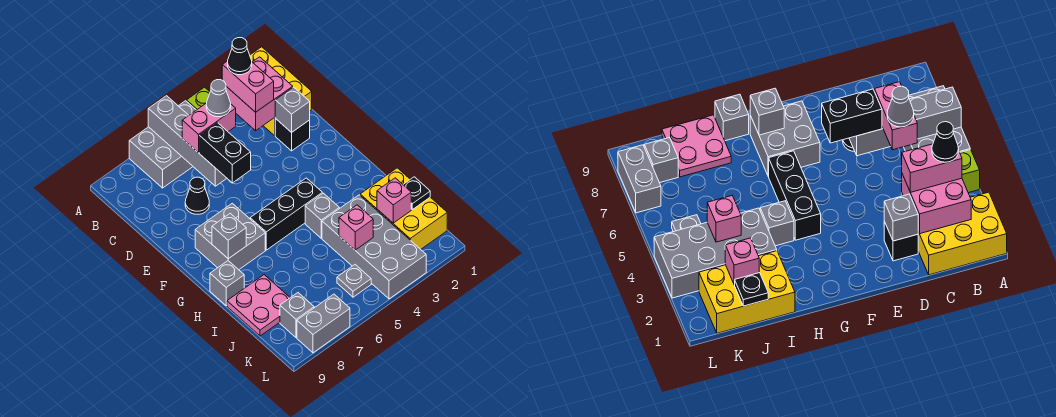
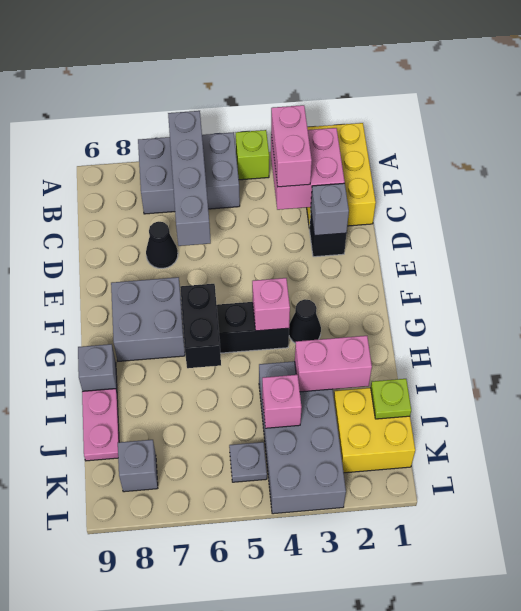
black 1x1 cone [228,38,252,75] -> black 1x1 cone moved to [289,299,321,344]
pink 1x2 brick [182,103,236,153] -> pink 1x2 brick moved to [295,336,372,392]
grey 1x1 cone [206,80,231,117] -> none
black 1x2 brick [199,123,251,183] -> black 1x2 brick moved to [180,284,221,368]
grey 1x1 brick [212,213,246,259] -> none
grey 1x1 brick [305,193,339,238] -> none
yellow 2x3 brick [360,168,447,249] -> yellow 2x2 brick [334,388,415,473]
pink 2x2 plate [227,275,290,336] -> pink 1x2 plate [82,389,119,461]
black 1x1 plate [403,177,430,209] -> lime 1x1 plate [371,379,411,419]
pink 1x1 brick [377,178,411,223] -> pink 1x1 brick moved to [252,278,290,331]
grey 1x2 brick [297,294,350,353] -> none

